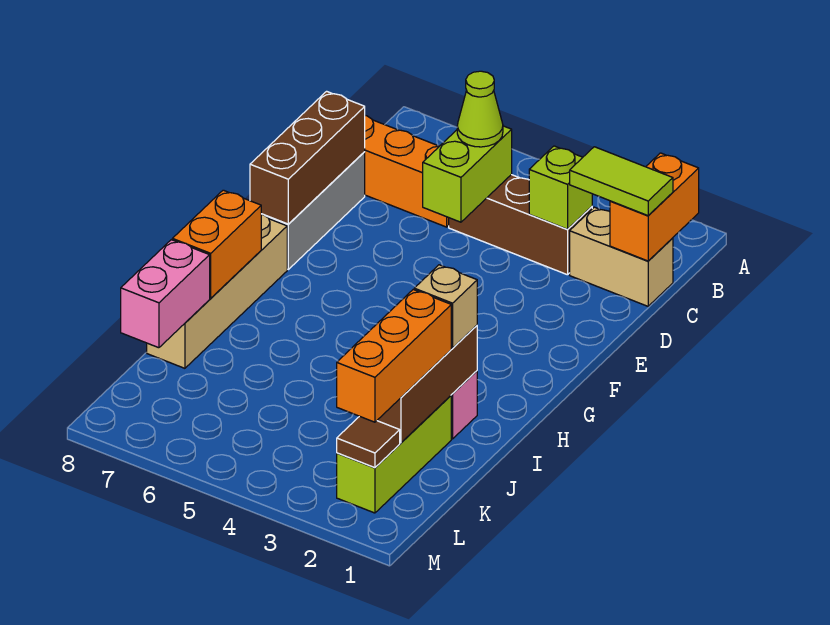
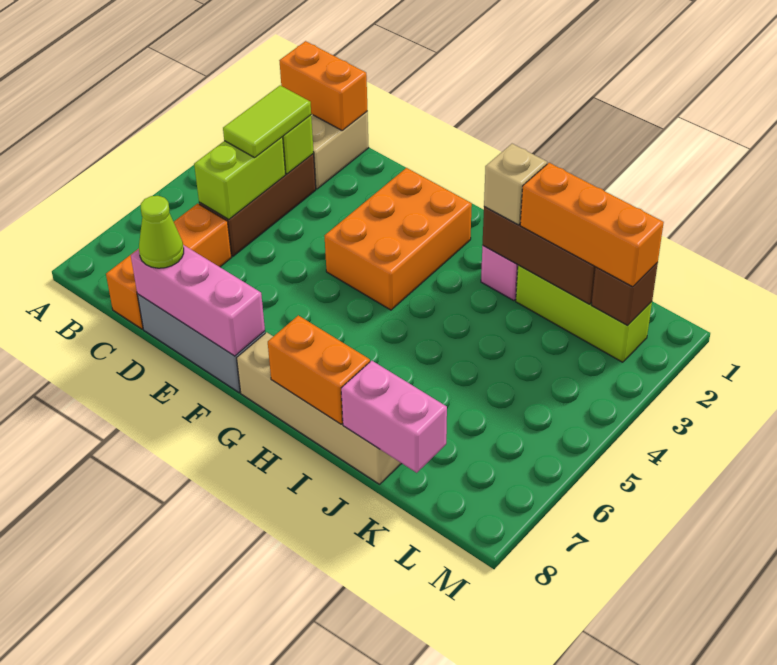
lime 1x2 tile [570,147,673,216] -> lime 1x2 tile moved to [223,85,311,158]
lime 1x2 brick [423,126,512,222] -> lime 1x2 brick turned to [194,137,286,219]
lime 1x1 cone [457,71,503,147] -> lime 1x1 cone moved to [139,196,184,268]
brown 1x3 brick [250,91,365,224] -> pink 1x3 brick [131,245,265,356]
none -> orange 2x3 brick [325,168,472,310]
brown 1x1 tile [337,416,400,468] -> brown 1x1 brick [591,263,658,326]

